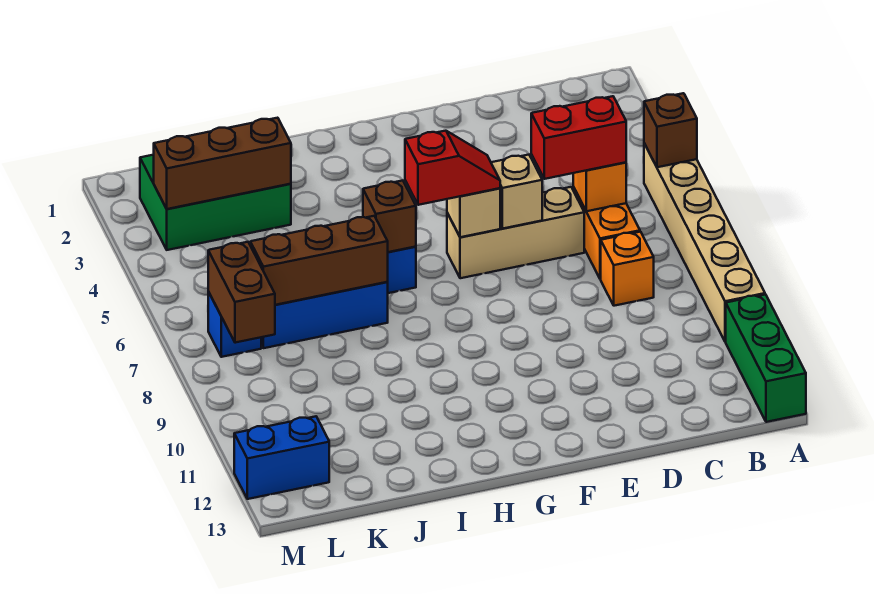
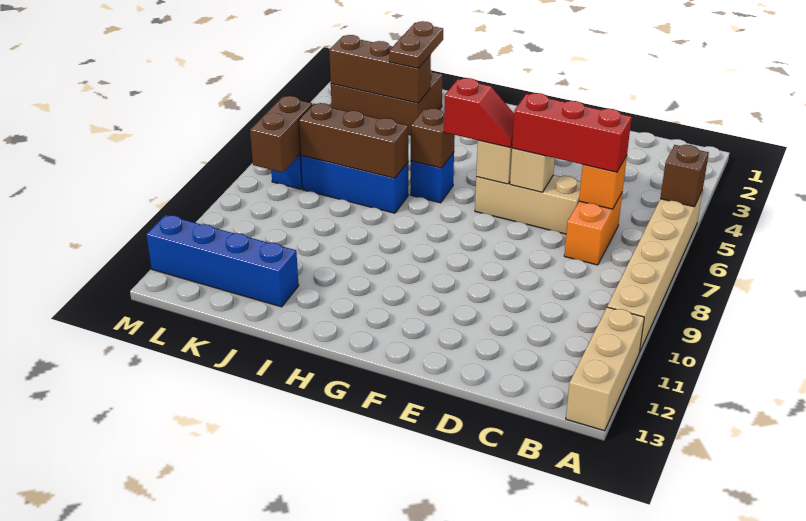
green 1x3 brick [726,294,806,422] -> tan 1x3 brick [566,307,644,431]
red 1x2 brick [531,96,626,179] -> red 1x3 brick [512,93,632,172]
orange 1x1 brick [601,232,654,306] -> none
green 2x3 brick [140,155,291,250] -> brown 2x3 brick [331,70,442,135]
none -> brown 1x2 plate [389,21,443,68]
blue 1x2 brick [234,416,329,499] -> blue 1x4 brick [146,215,299,307]

